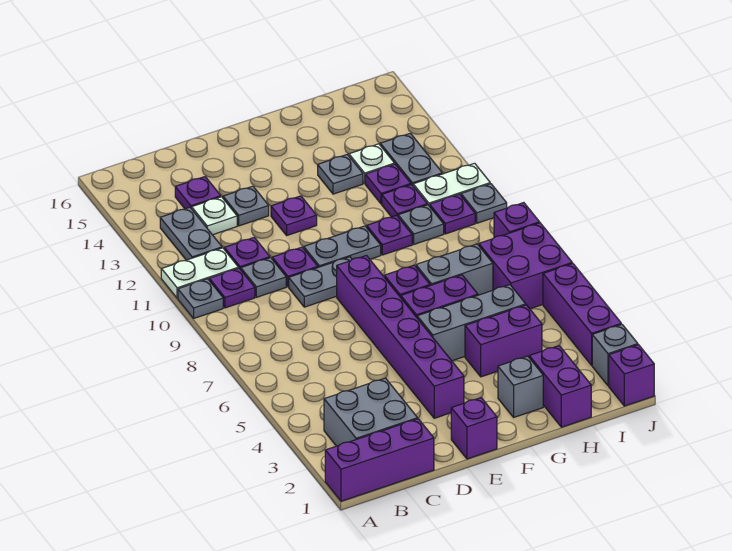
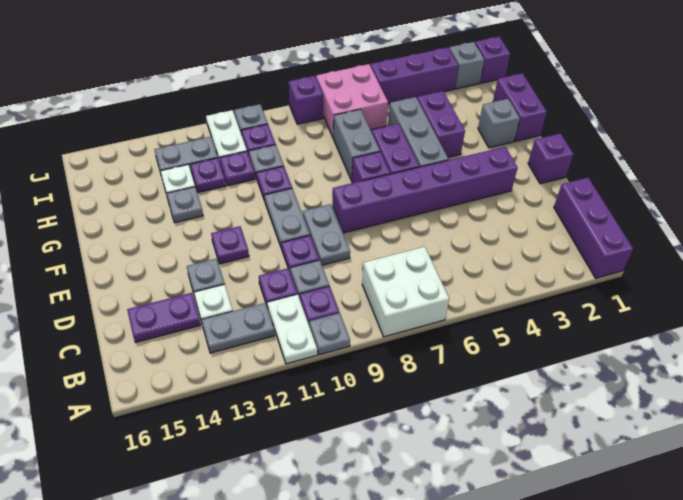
none -> white 2x2 brick [362,247,449,337]
grey 2x2 brick [324,378,418,446] -> none
purple 1x1 plate [175,177,221,209] -> purple 1x2 plate [127,293,201,342]
purple 1x2 brick [529,346,591,427] -> purple 1x2 brick turned to [493,73,547,141]
purple 2x2 brick [479,223,572,309] -> pink 2x2 brick [316,64,388,138]

